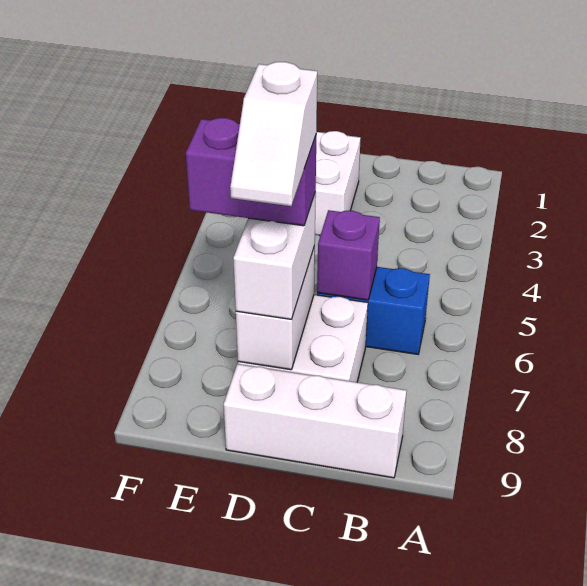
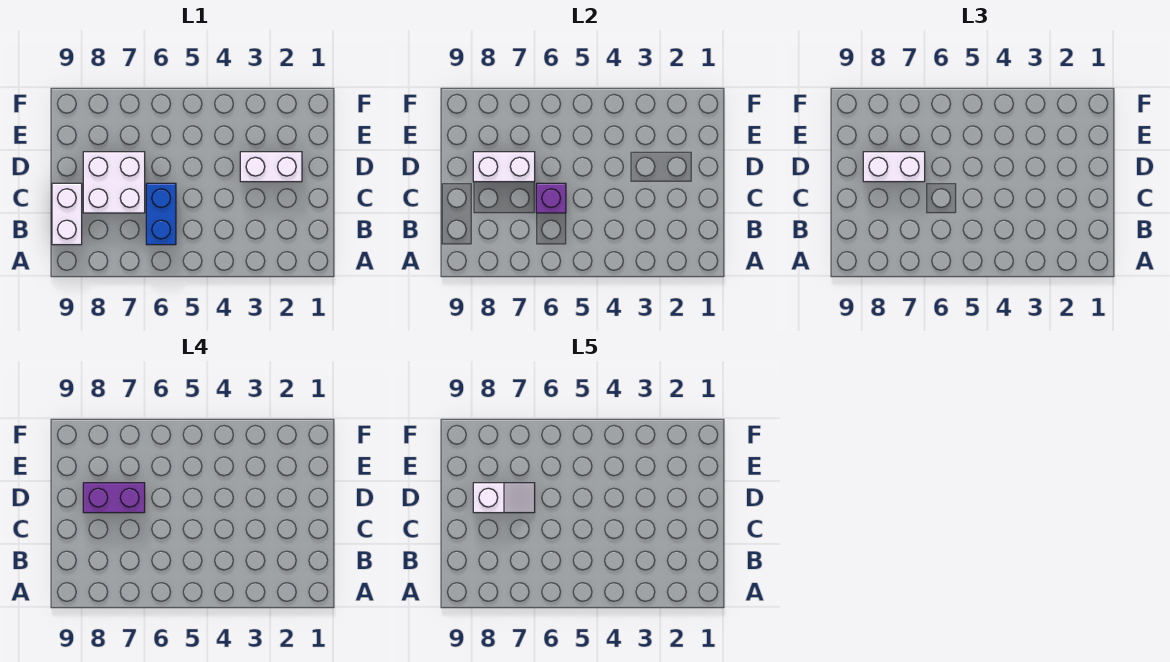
white 1x3 brick [224,364,407,478] -> white 1x2 brick [52,183,82,245]
purple 1x2 brick [186,118,316,226] -> purple 1x2 brick turned to [83,483,145,513]
white 1x2 slope [230,62,317,206] -> white 1x2 slope turned to [473,483,535,513]

